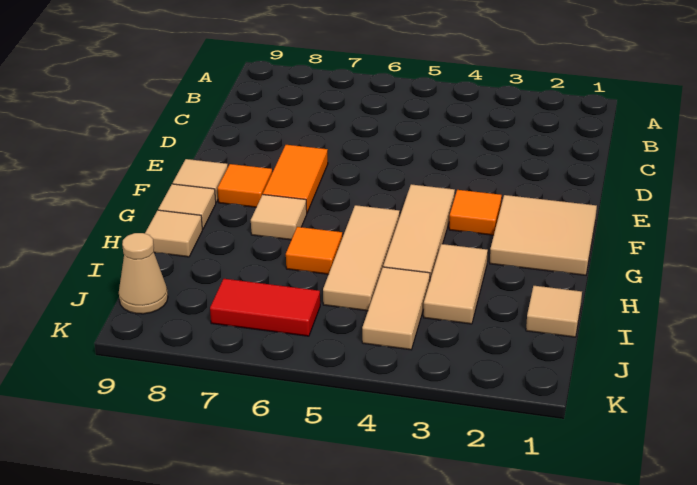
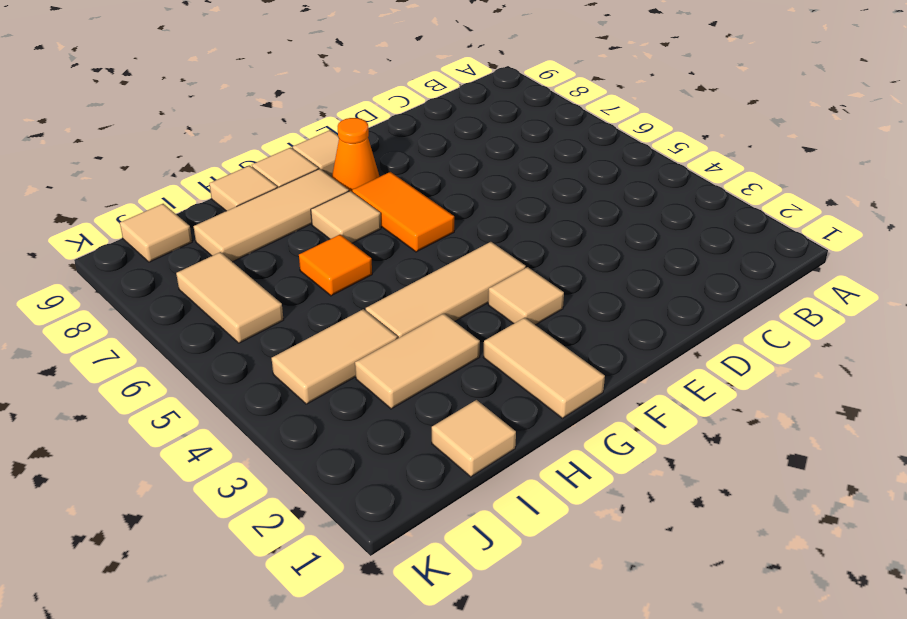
orange 1x2 tile [263,145,328,213] -> orange 1x2 tile turned to [352,172,454,252]
tan 2x2 tile [490,195,597,275] -> tan 1x2 tile [484,318,605,418]
orange 1x1 tile [449,190,502,235] -> tan 1x1 tile [488,267,564,325]
orange 1x1 tile [218,164,272,207] -> orange 1x1 cone [332,118,379,192]
tan 1x3 tile [323,205,400,311] -> tan 1x3 tile moved to [194,169,349,262]
red 1x2 tile [210,279,320,336] -> tan 1x2 tile [176,252,283,343]
tan 1x1 cone [119,233,168,314] -> tan 1x1 tile [120,204,192,262]

